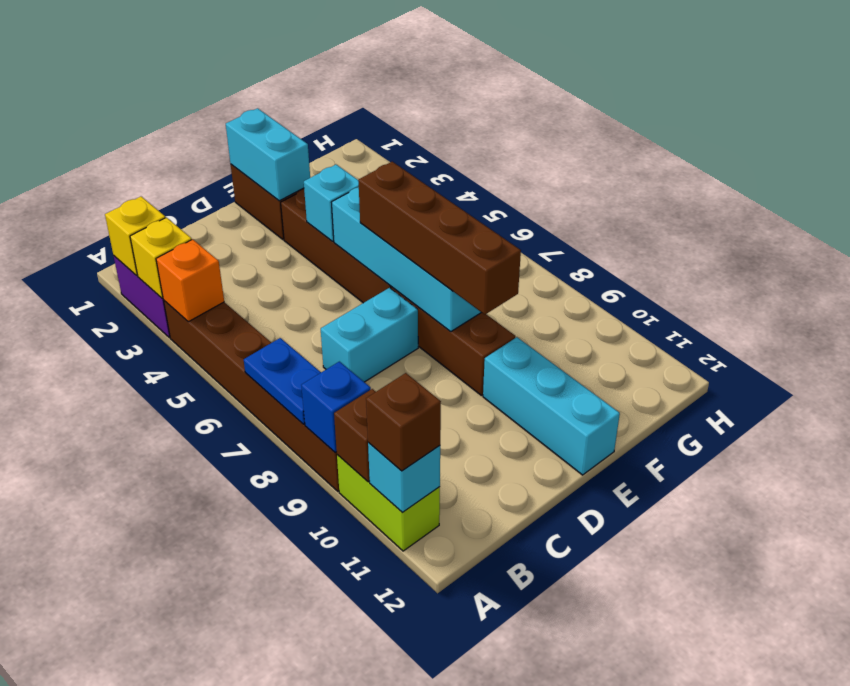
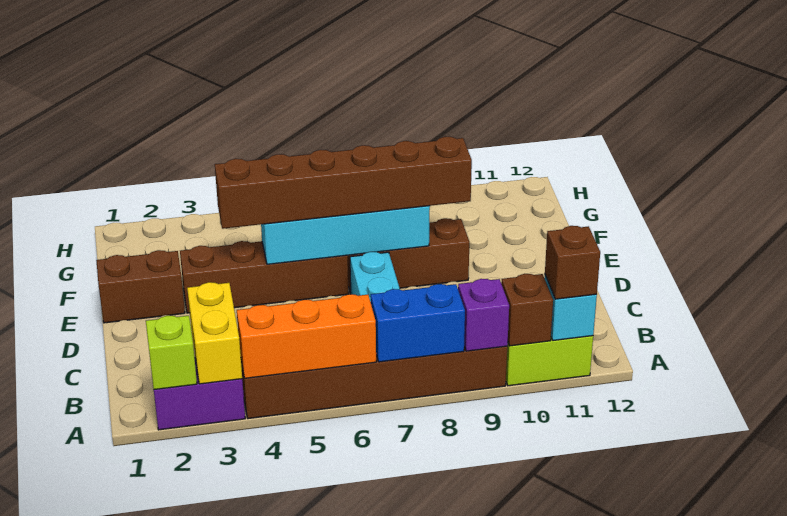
yellow 1x1 brick [105,197,165,276] -> lime 1x1 brick [146,316,197,390]
yellow 1x1 brick [130,218,192,298] -> yellow 1x2 brick [187,282,242,384]
orange 1x1 brick [156,239,224,322] -> orange 1x3 brick [237,294,376,378]
blue 1x2 plate [244,338,321,424] -> blue 1x2 brick [371,284,465,362]
blue 1x1 brick [301,362,371,453] -> purple 1x1 brick [458,279,509,351]
cyan 1x2 brick [226,108,310,201] -> none
cyan 1x1 brick [304,164,359,241] -> none
brown 1x4 brick [358,162,521,315] -> brown 1x6 brick [215,137,472,229]
cyan 1x3 brick [483,337,620,475] -> none

